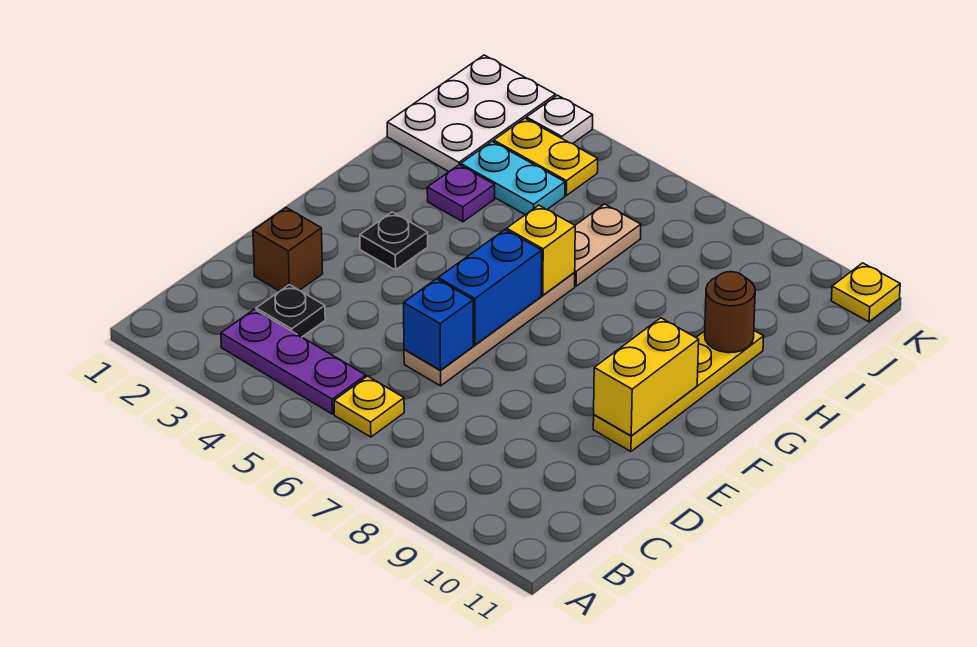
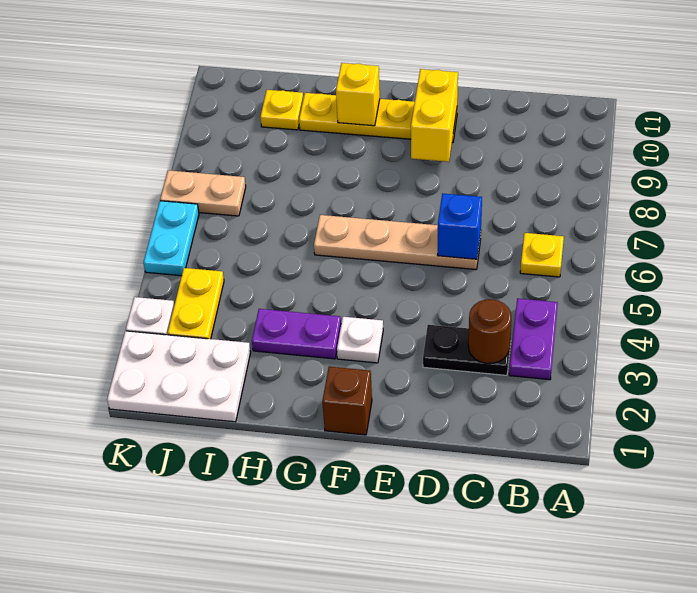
purple 1x3 plate [221,309,366,414] -> purple 1x2 plate [509,298,558,380]
black 1x1 plate [256,285,325,337] -> black 1x2 plate [423,325,511,375]
brown 1x1 brick [253,208,323,291] -> brown 1x1 brick moved to [322,367,372,435]
blue 1x2 brick [438,230,542,345] -> none
yellow 1x2 brick [594,318,699,436] -> yellow 1x2 brick turned to [411,69,458,162]
black 1x1 plate [360,212,428,270] -> white 1x1 plate [337,317,383,363]
yellow 1x1 brick [507,205,575,295] -> yellow 1x1 brick moved to [336,63,380,126]
purple 1x1 plate [427,165,495,222] -> purple 1x2 plate [252,309,341,359]
tan 1x2 plate [574,204,641,286] -> tan 1x2 plate moved to [160,170,246,216]
brown 1x1 round brick [705,272,755,353] -> brown 1x1 round brick moved to [468,299,511,364]
cyan 1x2 plate [461,141,565,215] -> cyan 1x2 plate moved to [143,201,199,276]
yellow 1x1 plate [831,263,900,322] -> yellow 1x1 plate moved to [260,90,303,130]

